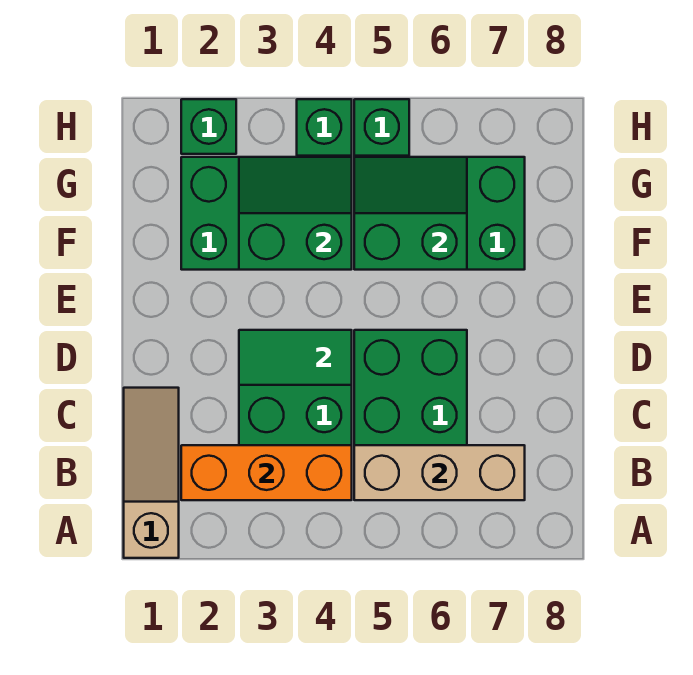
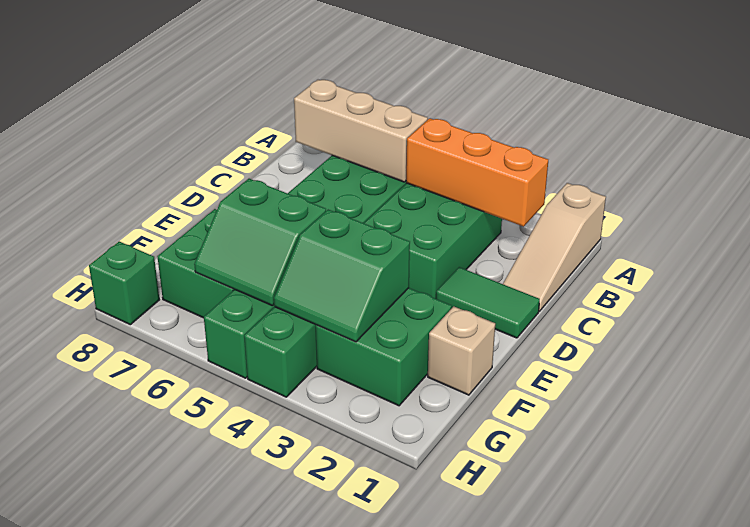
green 1x2 tile [239,330,352,385] -> green 1x2 tile moved to [436,267,540,338]
none -> tan 1x1 brick [428,306,495,395]
green 1x1 brick [181,99,236,154] -> green 1x1 brick moved to [89,241,159,325]

